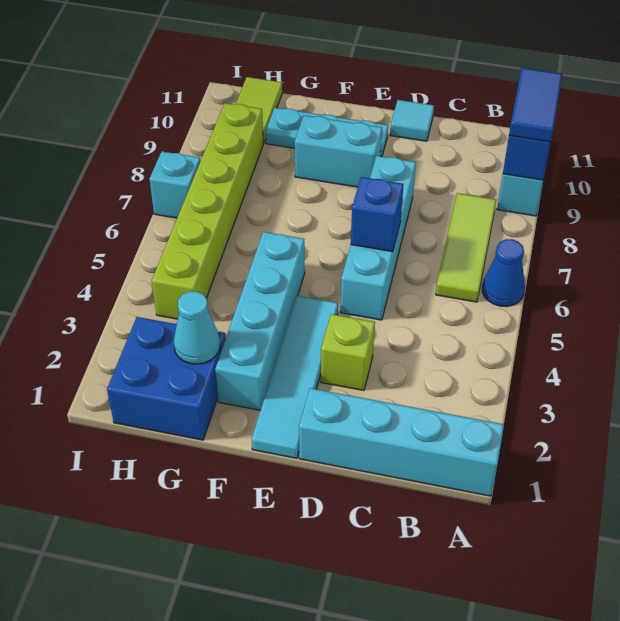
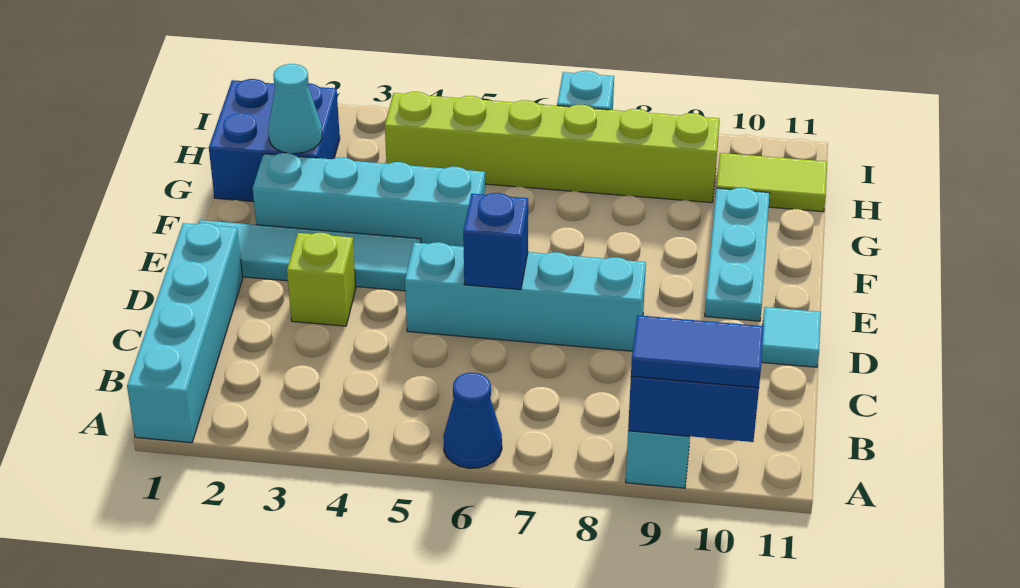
lime 1x3 tile [436,193,496,302] -> none
cyan 1x2 brick [295,115,382,187] -> none

